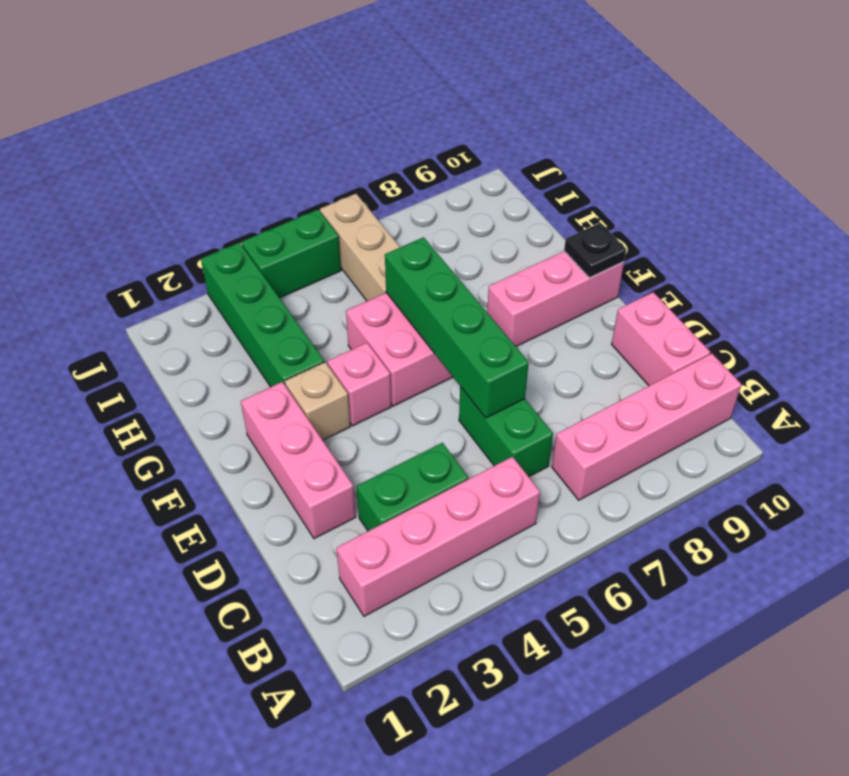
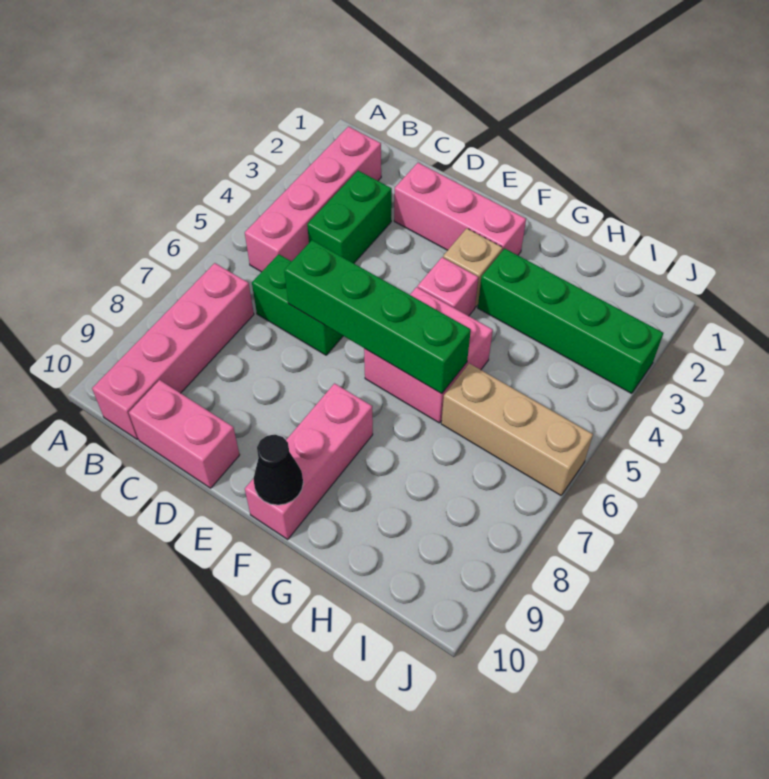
black 1x1 plate [564,223,626,278] -> black 1x1 cone [253,435,303,505]
green 1x2 brick [242,210,341,298] -> none

